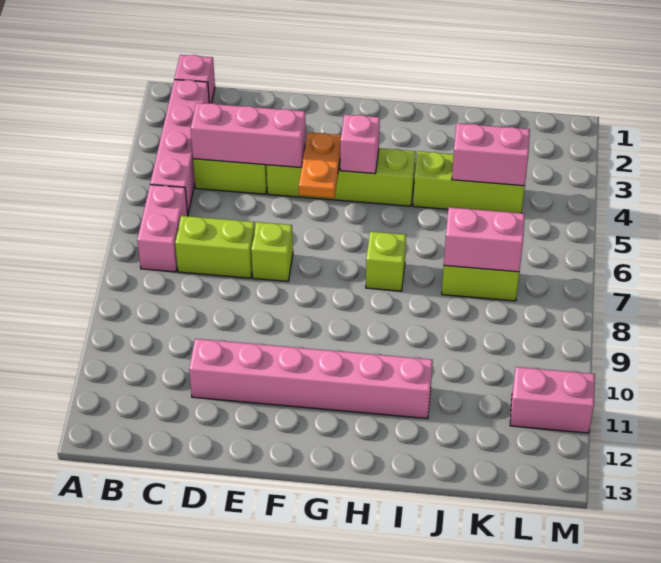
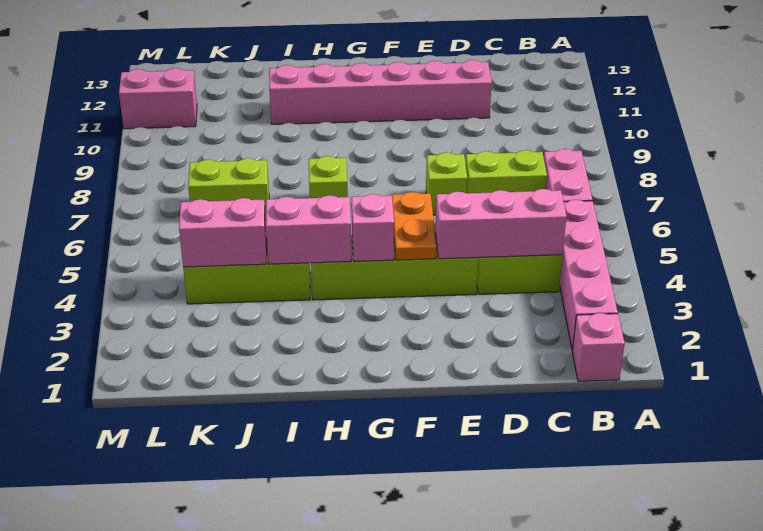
pink 1x2 brick [444,207,525,272] -> pink 1x2 brick moved to [266,195,351,264]

